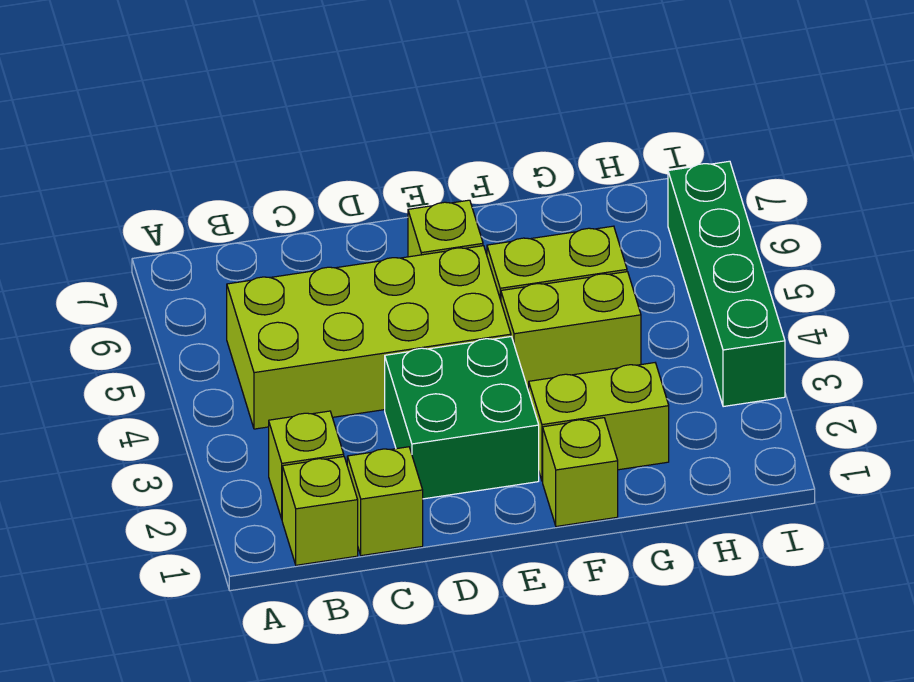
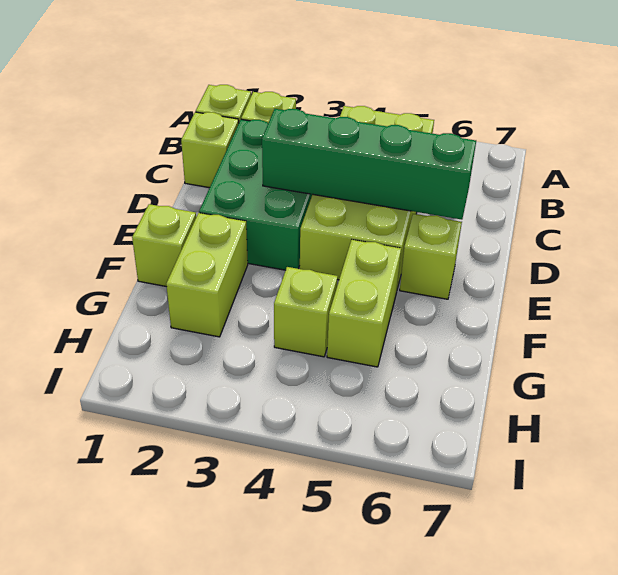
green 2x2 brick [385,337,539,499] -> green 2x3 brick [199,119,312,270]
lime 1x2 brick [501,272,641,388] -> lime 1x1 brick [274,267,338,357]
green 1x4 brick [668,161,785,407] -> green 1x4 brick moved to [262,109,476,220]

